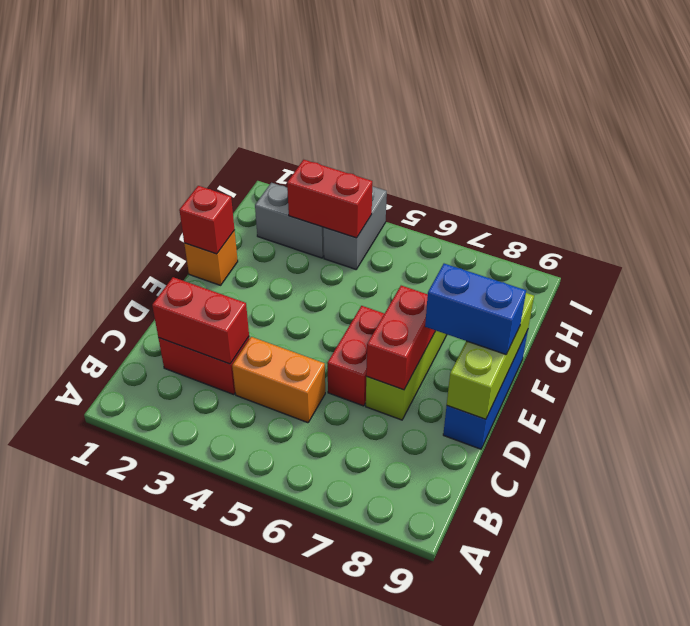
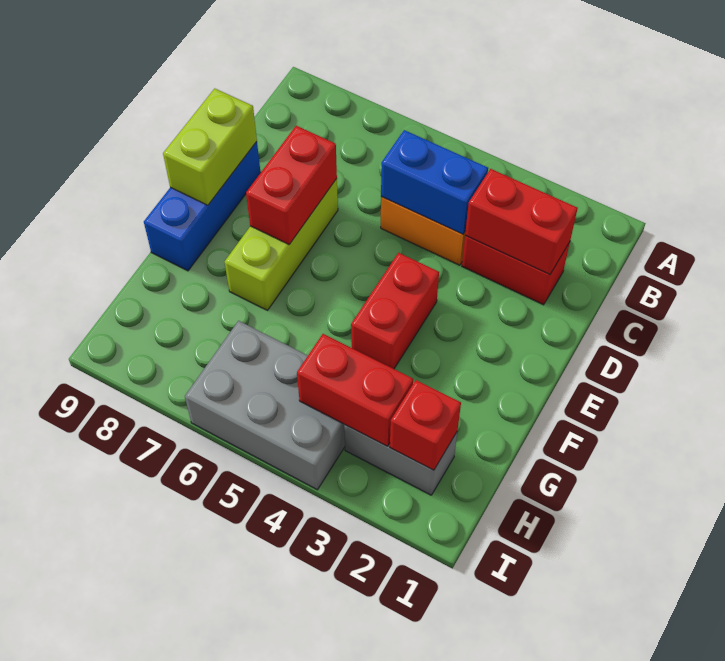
red 1x2 brick [327,306,384,406] -> red 1x2 brick moved to [351,253,439,369]
lime 1x3 brick [447,293,534,419] -> lime 1x2 brick [163,89,257,205]
blue 1x2 brick [425,264,526,354] -> blue 1x2 brick moved to [381,130,488,234]
orange 1x1 brick [184,230,238,285] -> none
red 1x1 brick [179,186,235,254] -> red 1x1 brick moved to [390,380,461,470]
grey 1x2 brick [323,186,387,269] -> grey 2x3 brick [185,321,345,490]

